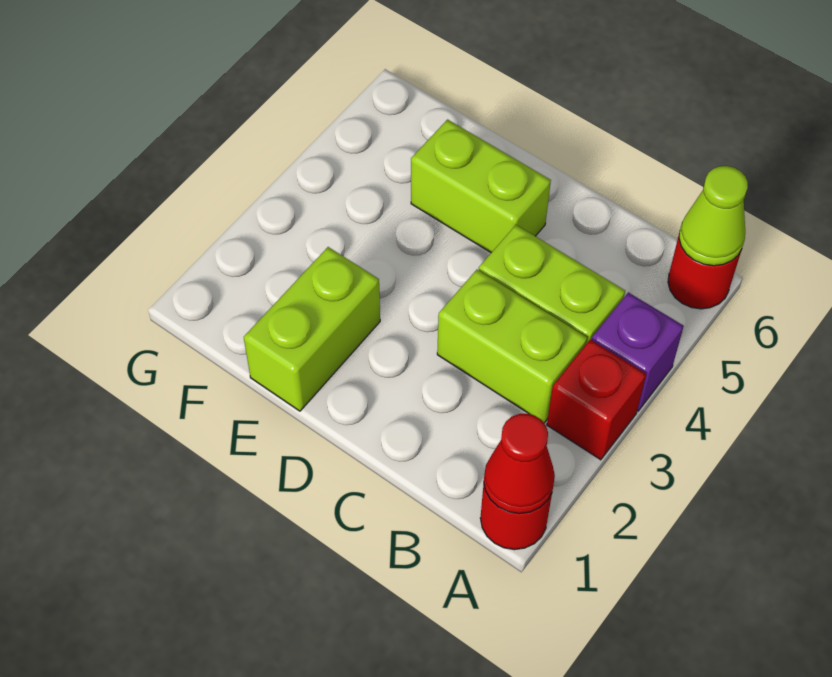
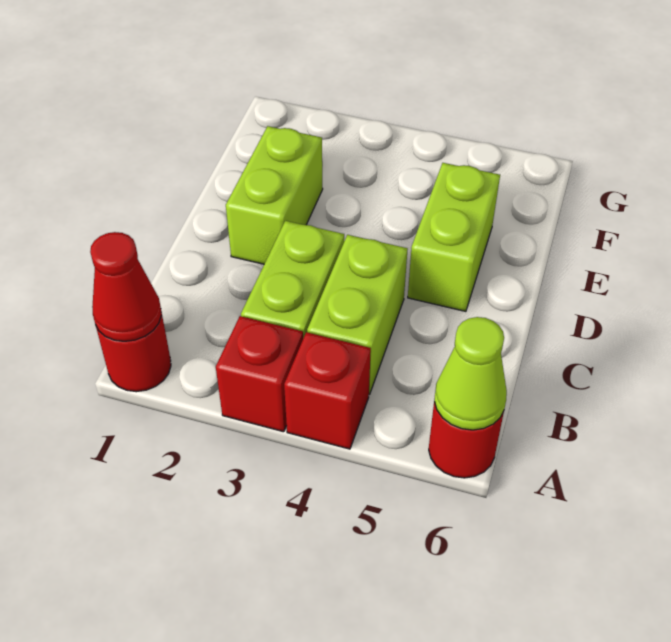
purple 1x1 brick [592,292,684,411] -> red 1x1 brick [284,332,371,449]
lime 1x2 brick [244,247,380,411] -> lime 1x2 brick turned to [226,126,323,264]

